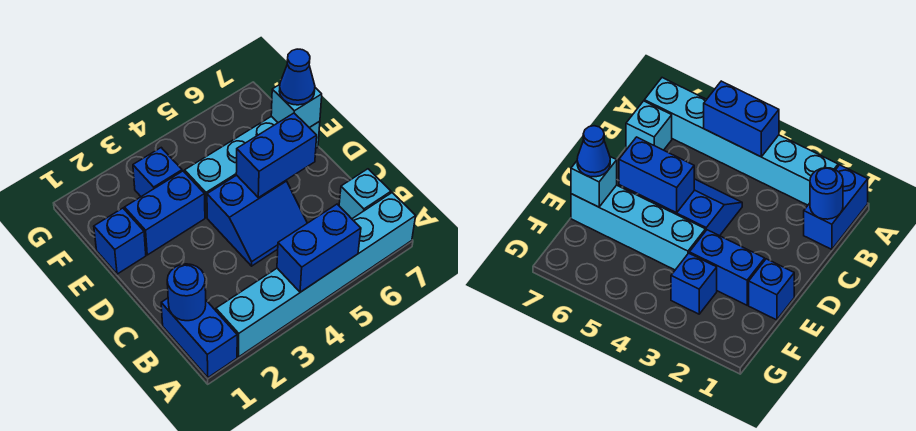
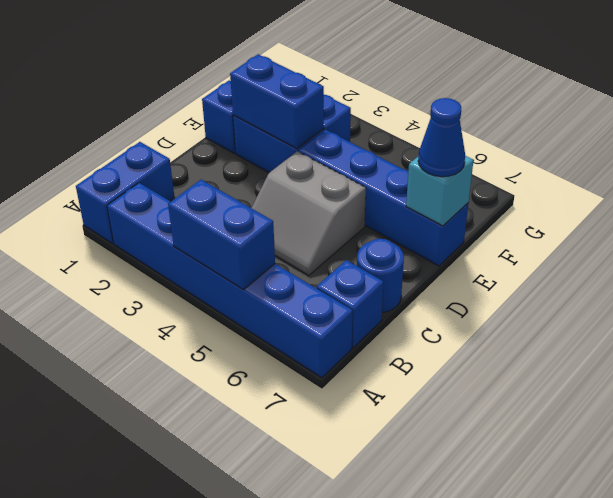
cyan 1x6 brick [216,193,416,357] -> blue 1x6 brick [107,183,353,378]
blue 1x1 round brick [167,264,206,321] -> blue 1x1 round brick moved to [357,239,404,312]
cyan 1x1 brick [339,169,391,219] -> blue 1x1 brick [316,260,384,348]
blue 2x2 slope [207,175,307,266] -> grey 2x2 slope [252,151,366,275]
blue 1x2 brick [236,113,317,198] -> blue 1x2 brick moved to [230,54,324,149]
cyan 1x4 brick [185,116,320,218] -> blue 1x4 brick [299,130,468,266]

